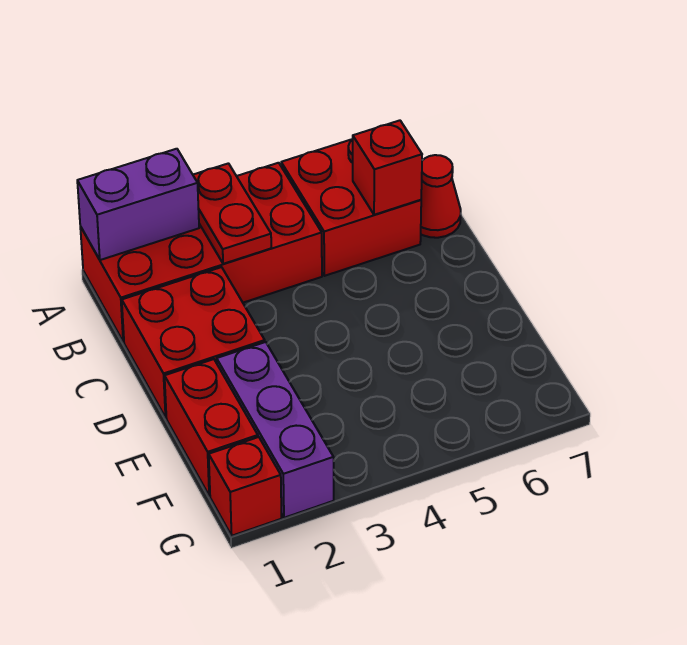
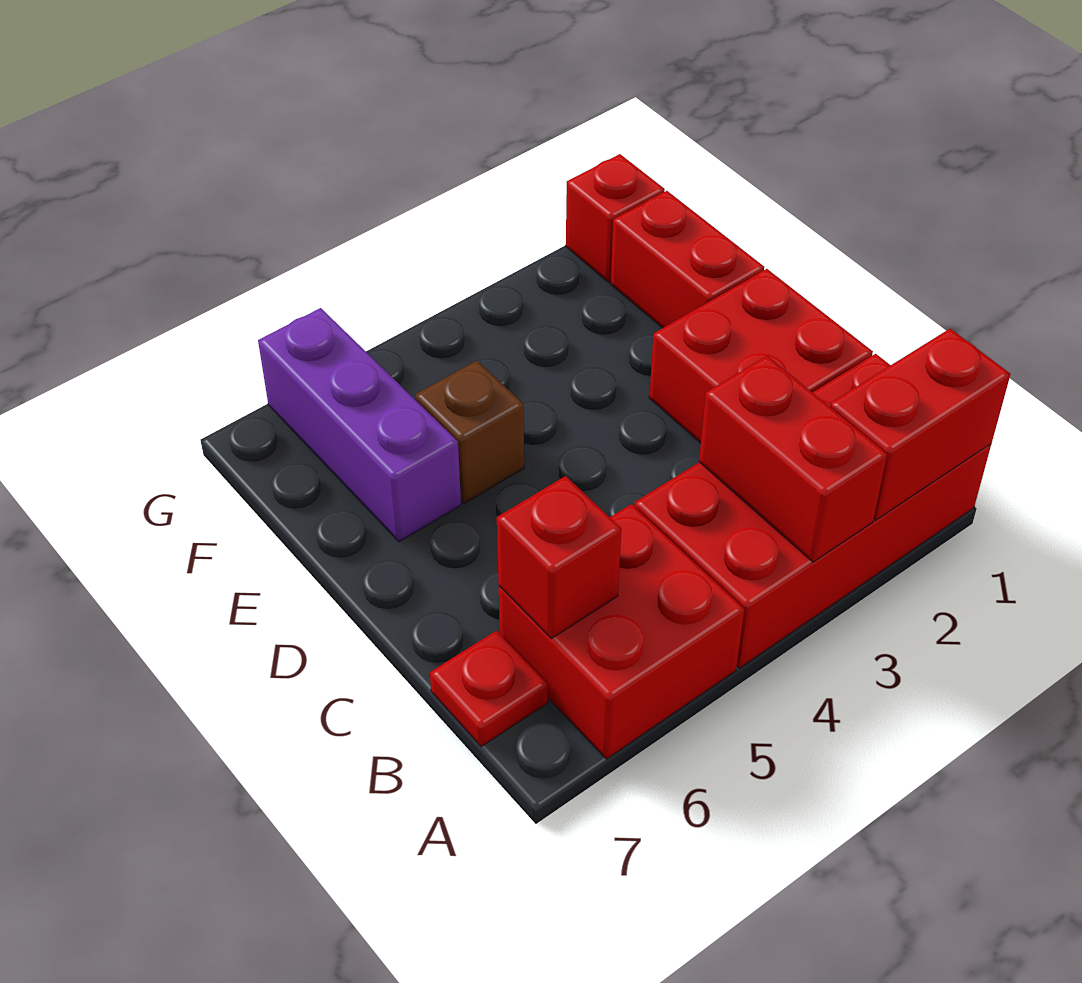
purple 1x2 brick [77,149,199,260] -> red 1x2 brick [830,329,1010,520]
red 1x2 plate [193,163,271,264] -> red 1x2 brick [699,356,887,562]
red 1x1 cone [421,155,461,238] -> red 1x1 plate [430,631,548,747]
purple 1x3 brick [217,342,334,518] -> purple 1x3 brick moved to [258,308,461,542]
none -> brown 1x1 brick [415,361,524,503]

